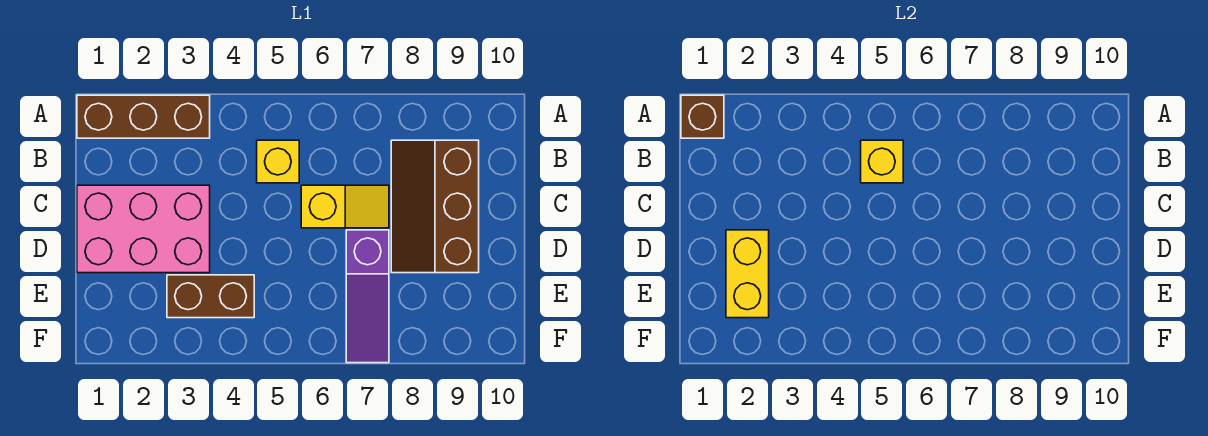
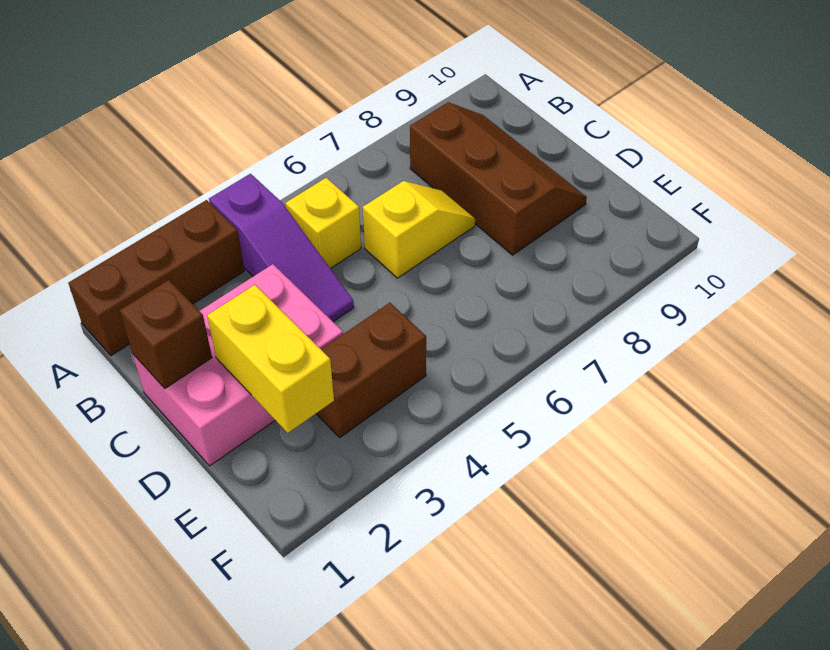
brown 1x1 brick [681,95,724,138] -> brown 1x1 brick moved to [120,280,212,388]
yellow 1x1 brick [861,140,903,183] -> none
brown 2x3 slope [391,140,479,273] -> brown 2x3 slope turned to [410,103,587,255]
purple 1x3 slope [346,230,389,363] -> purple 1x3 slope moved to [209,174,354,321]

